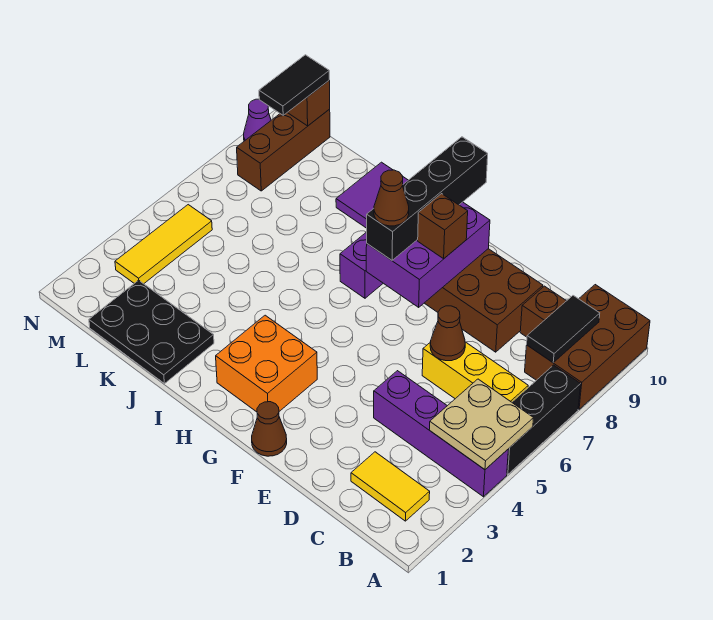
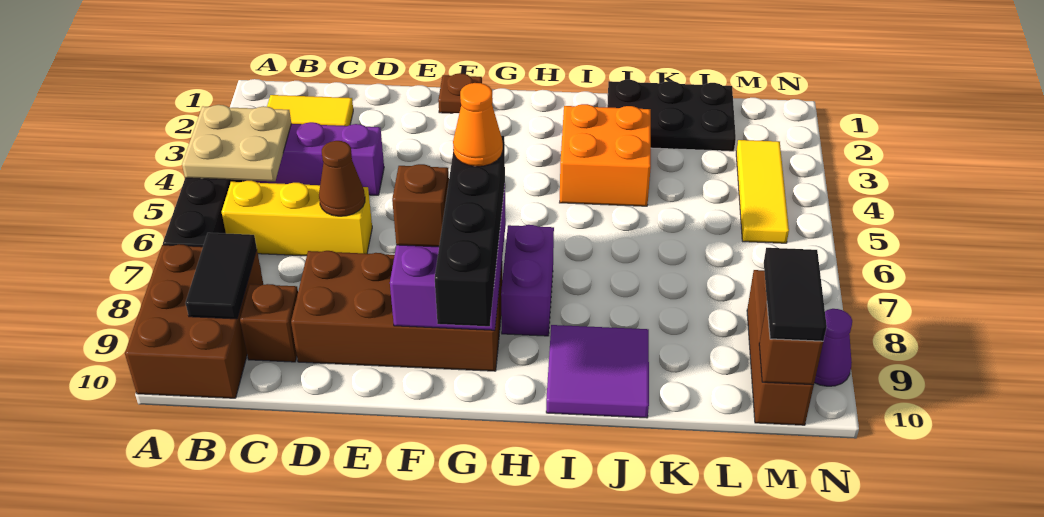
brown 1x1 cone [252,402,287,456] -> brown 1x1 plate [438,73,482,113]
orange 2x2 brick [216,315,317,412] -> orange 2x2 brick moved to [560,104,651,206]
brown 1x1 cone [374,170,409,226] -> orange 1x1 cone [453,83,503,166]

